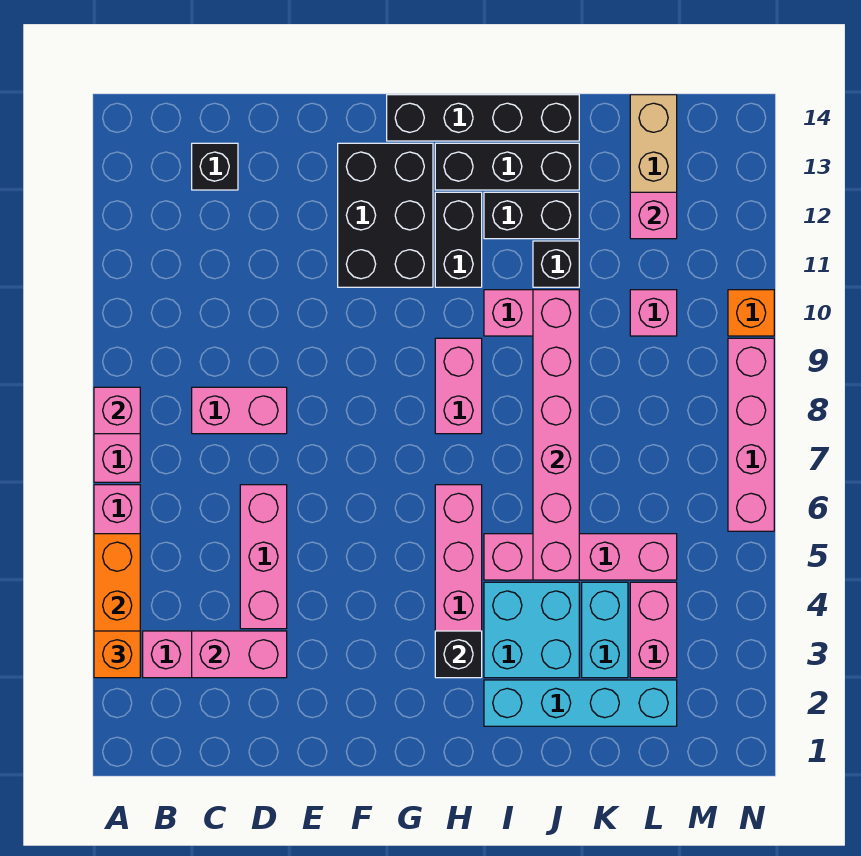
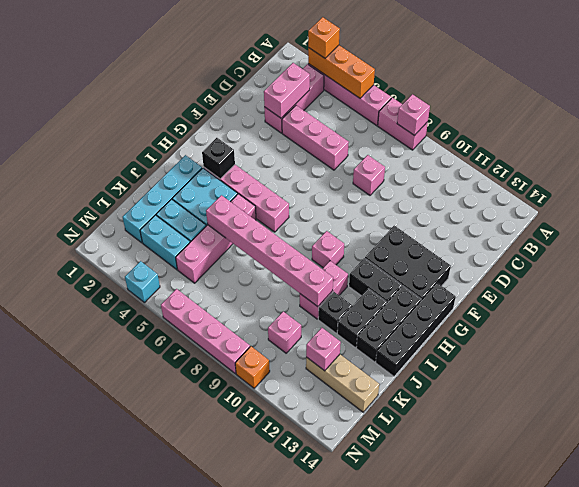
pink 1x2 brick [192,387,287,434] -> pink 1x1 brick [353,155,385,195]
black 1x1 brick [192,143,238,190] -> none
pink 1x2 brick [435,338,482,434] -> pink 1x1 brick [312,231,344,268]
pink 1x2 brick [630,582,677,678] -> cyan 1x2 brick [140,215,190,270]
none -> cyan 1x1 brick [125,261,160,303]

